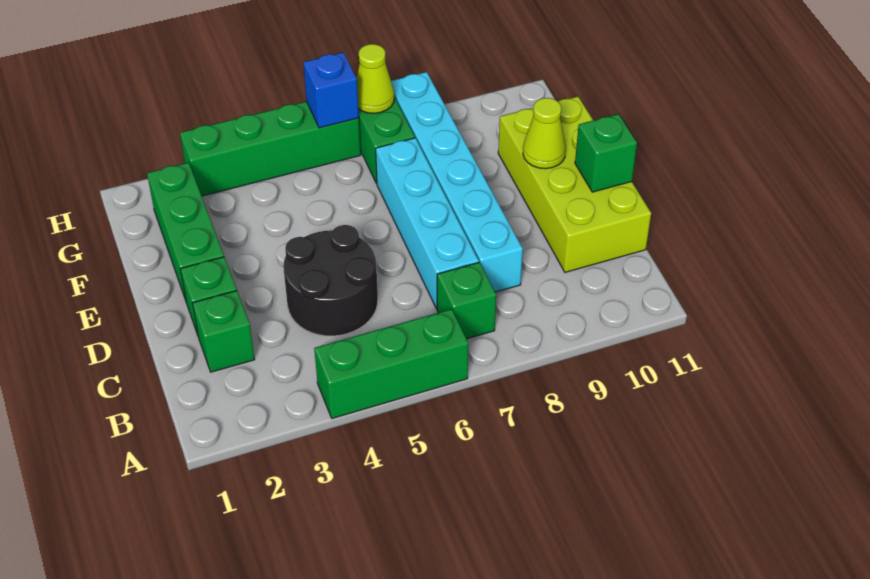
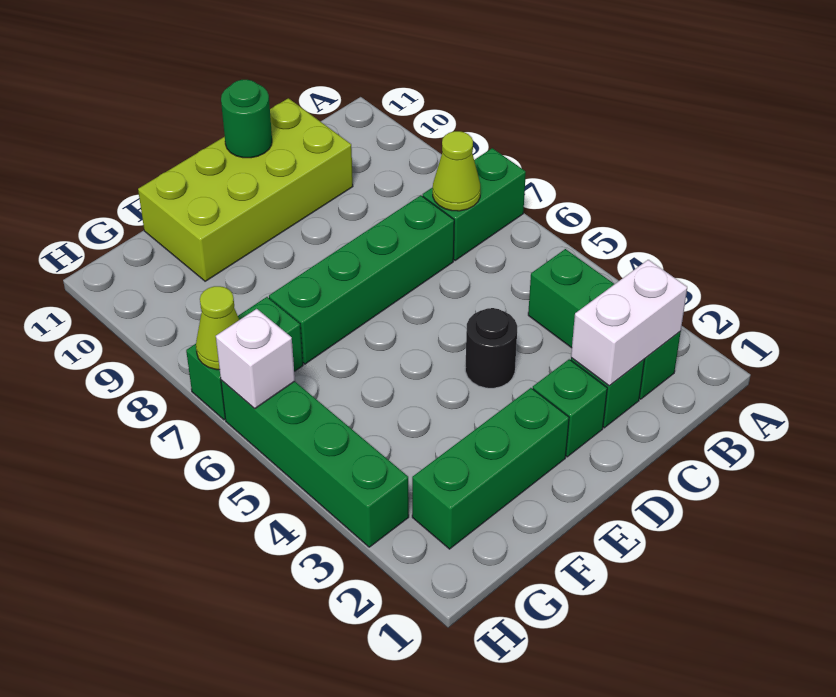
green 1x3 brick [314,309,468,418] -> green 1x3 brick moved to [528,249,681,399]
none -> white 1x2 brick [571,260,687,386]
green 1x1 brick [437,262,496,339] -> green 1x2 brick [423,148,526,261]
black 2x2 round brick [283,225,378,336] -> black 1x1 round brick [465,308,517,388]
cyan 1x4 brick [376,138,479,309] -> green 1x4 brick [269,195,454,364]
cyan 1x6 brick [391,72,523,292] -> none
green 1x1 brick [575,114,637,192] -> green 1x1 round brick [221,80,272,158]
lime 1x1 cone [523,98,566,169] -> lime 1x1 cone moved to [433,131,480,211]
blue 1x1 brick [303,52,359,128] -> white 1x1 brick [216,309,295,409]

